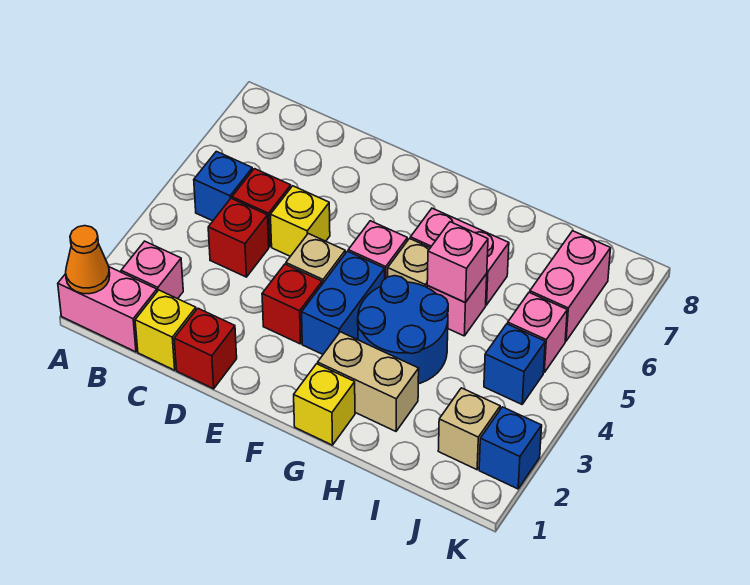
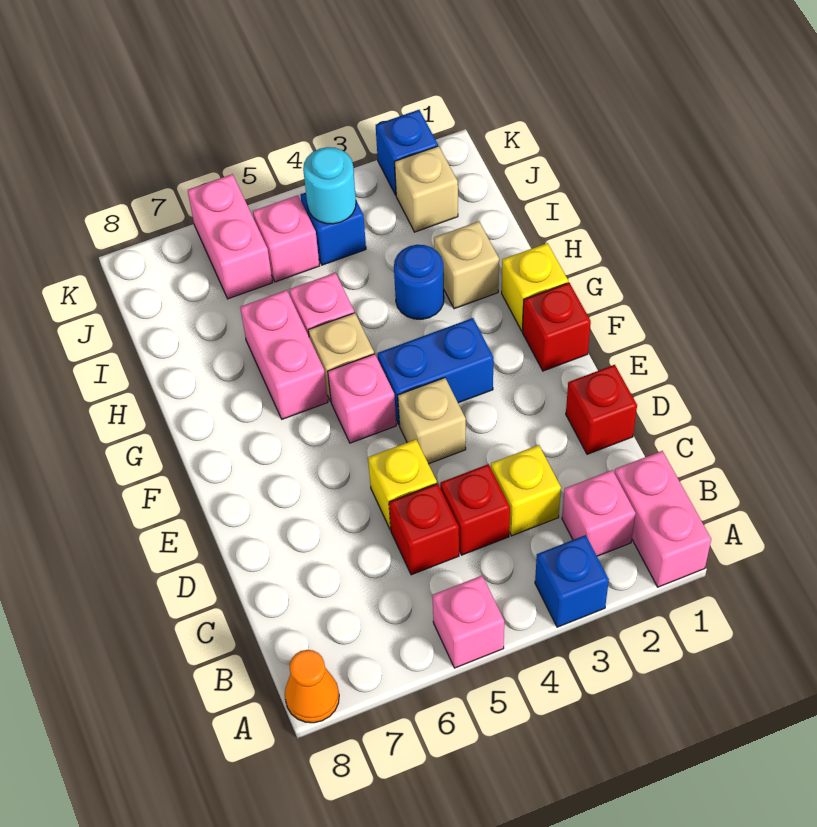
orange 1x1 cone [66,226,110,294] -> orange 1x1 cone moved to [285,650,339,723]
blue 1x1 brick [194,151,253,221] -> blue 1x1 brick moved to [535,535,609,627]
yellow 1x1 brick [135,290,196,370] -> yellow 1x1 brick moved to [491,445,561,536]
red 1x1 brick [262,264,322,344] -> red 1x1 brick moved to [522,283,591,371]
tan 1x2 brick [318,332,419,431] -> tan 1x1 brick [434,221,499,309]
blue 2x2 round brick [358,276,448,384] -> blue 1x1 round brick [394,245,444,319]
pink 1x1 brick [427,222,488,302] -> pink 1x1 brick moved to [433,576,504,668]
none -> cyan 1x1 round brick [303,147,356,224]
pink 1x2 brick [530,231,611,341] -> pink 1x2 brick turned to [188,174,273,299]

